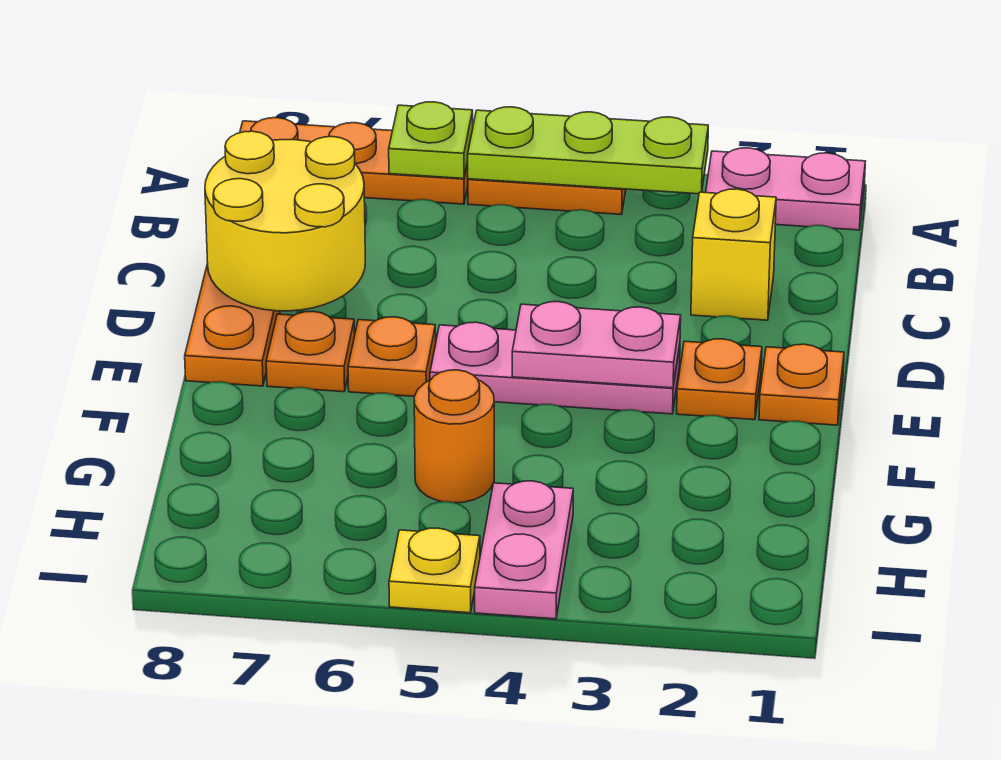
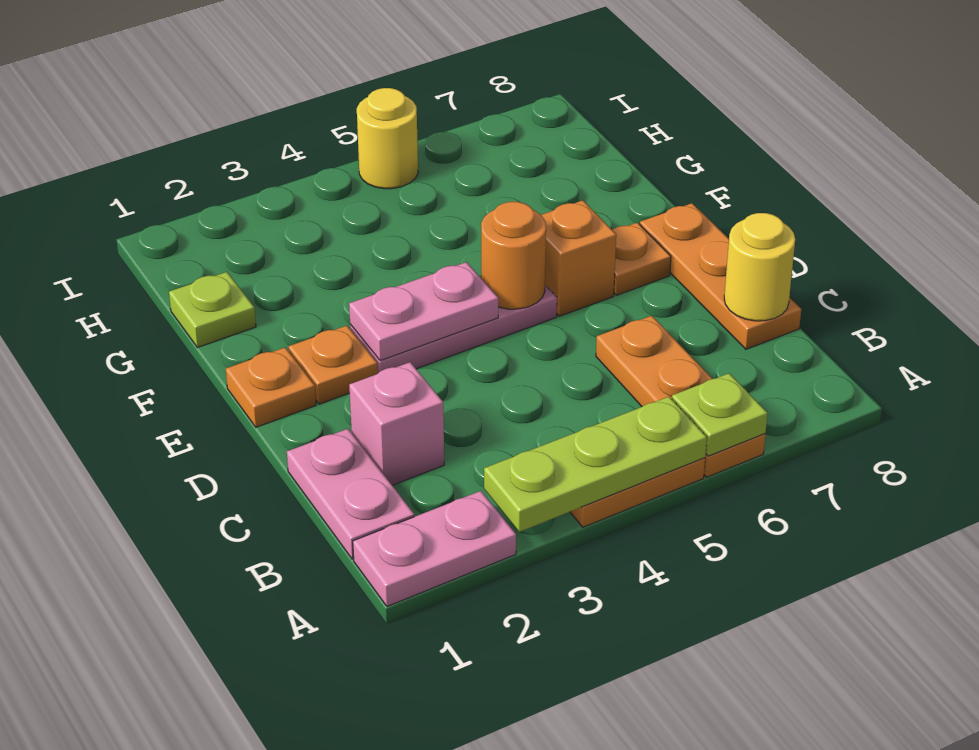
orange 1x3 plate [240,118,468,204] -> orange 1x3 plate turned to [596,316,765,477]
yellow 1x1 brick [691,189,776,320] -> pink 1x1 brick [349,362,444,485]
yellow 2x2 round brick [205,131,365,311] -> yellow 1x1 round brick [724,213,795,321]
orange 1x1 plate [348,317,436,396] -> orange 1x1 brick [541,200,616,316]
none -> lime 1x1 plate [169,272,256,348]
orange 1x1 round brick [414,370,494,503] -> orange 1x1 round brick moved to [481,202,546,309]
pink 1x2 plate [475,481,573,619] -> pink 1x2 plate moved to [287,429,414,559]
yellow 1x1 plate [389,528,480,613] -> yellow 1x1 round brick [357,88,418,189]

